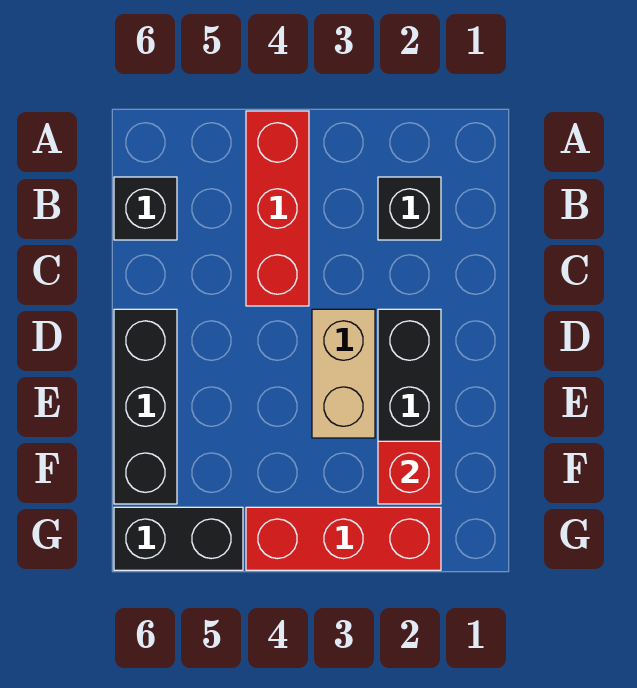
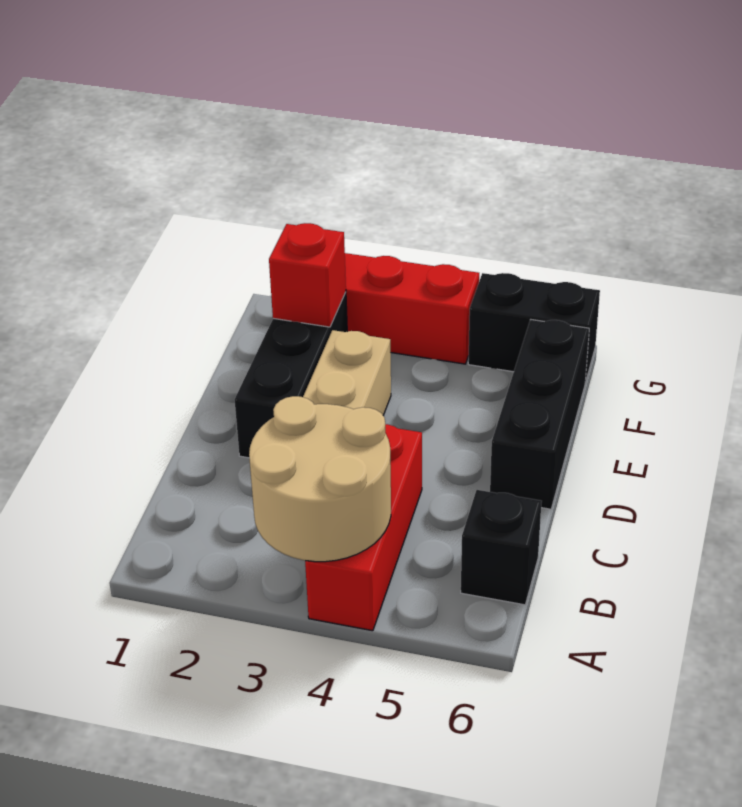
none -> tan 2x2 round brick [249,396,391,562]
black 1x1 brick [378,177,441,240] -> none

